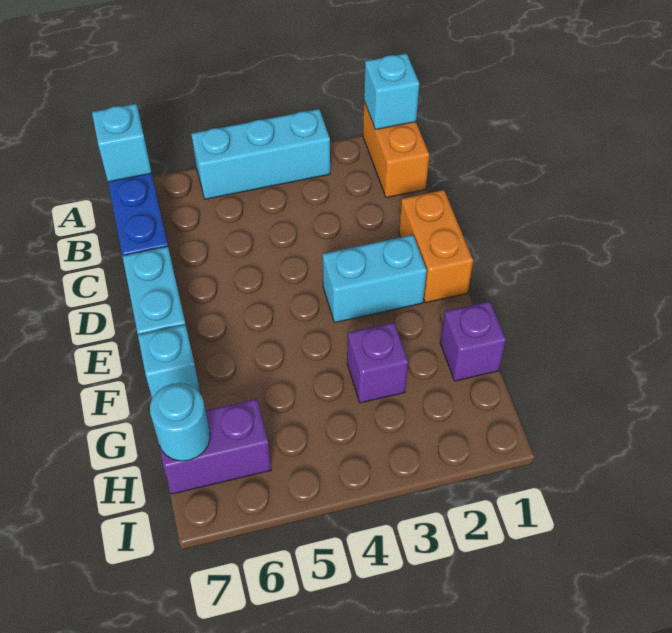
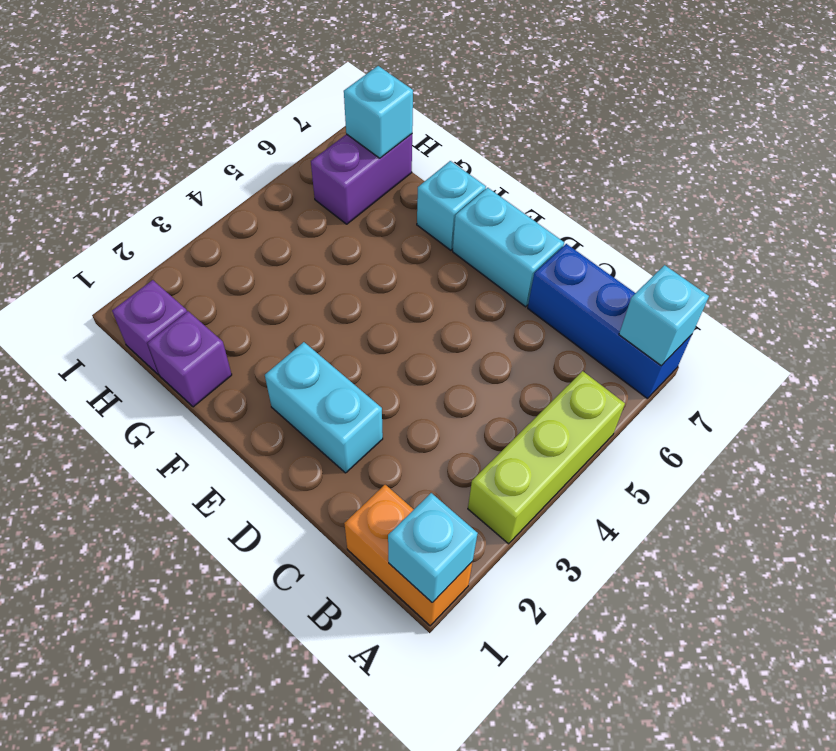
cyan 1x3 brick [191,109,330,199] -> lime 1x3 brick [468,371,625,544]
orange 1x2 brick [399,190,473,303] -> none
cyan 1x2 brick [323,235,427,323] -> cyan 1x2 brick turned to [265,342,383,473]
purple 1x1 brick [347,322,408,403] -> purple 1x1 brick moved to [112,280,187,375]
cyan 1x1 round brick [150,383,210,461] -> cyan 1x1 brick [344,66,413,158]

